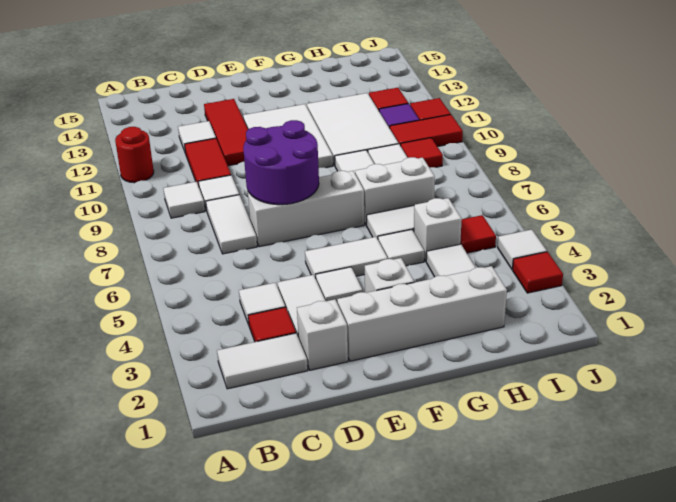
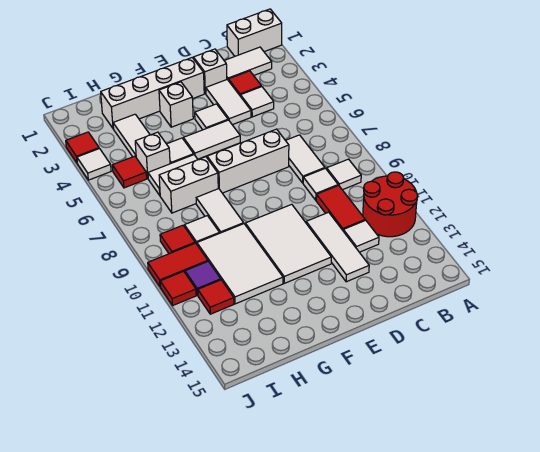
none -> white 1x2 brick [227,9,282,56]
red 1x1 round brick [115,127,154,183] -> red 2x2 round brick [363,172,418,237]
purple 2x2 round brick [243,120,319,205] -> none
red 1x3 tile [204,99,248,166] -> white 1x3 tile [306,212,369,282]

